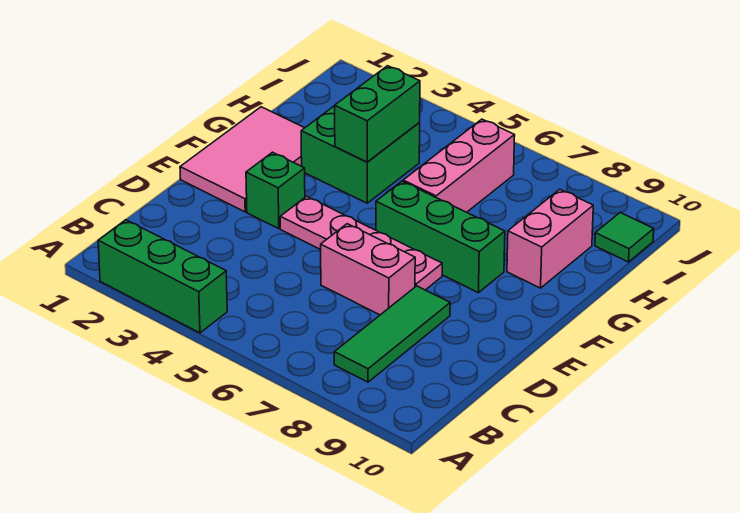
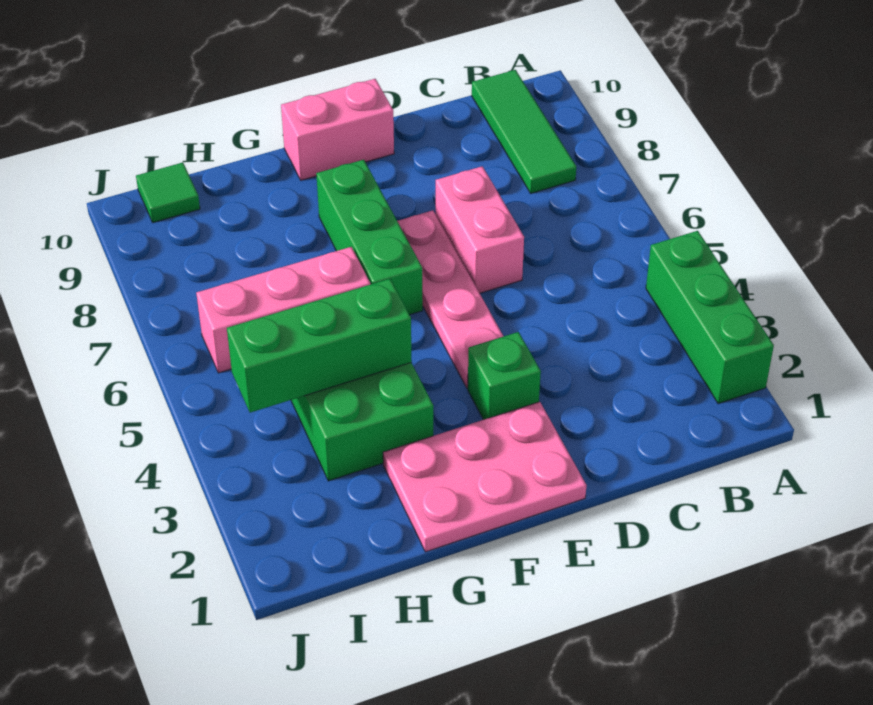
green 1x3 tile [334,286,450,382] -> green 1x3 tile turned to [472,70,576,193]
pink 2x3 tile [180,107,304,212] -> pink 2x3 plate [383,402,587,552]
green 1x2 brick [335,66,420,162] -> green 1x3 brick [227,279,412,413]
pink 1x2 brick [507,189,593,288] -> pink 1x2 brick moved to [281,79,394,180]

